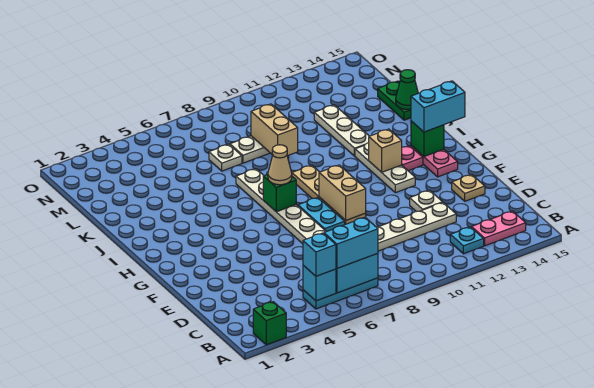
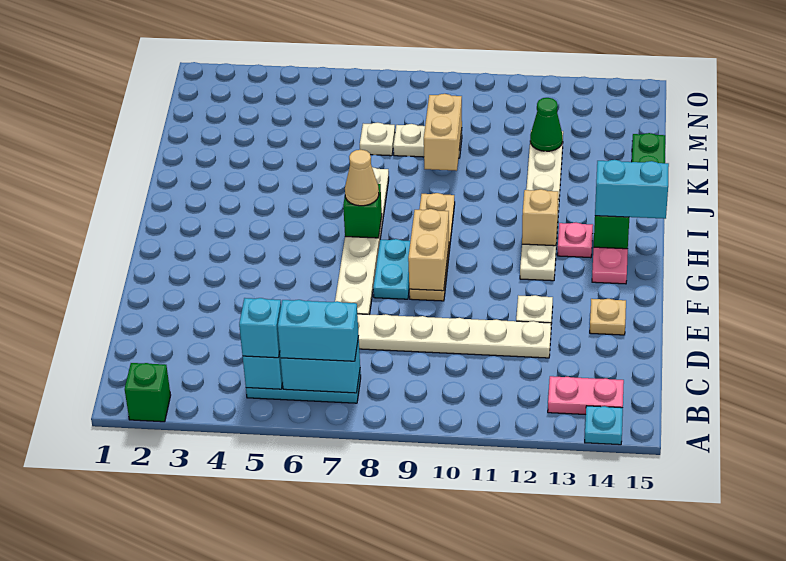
cyan 1x1 plate [450,227,484,254] -> cyan 1x1 plate moved to [585,406,623,445]
green 1x1 cone [396,70,418,109] -> green 1x1 cone moved to [530,98,563,151]

